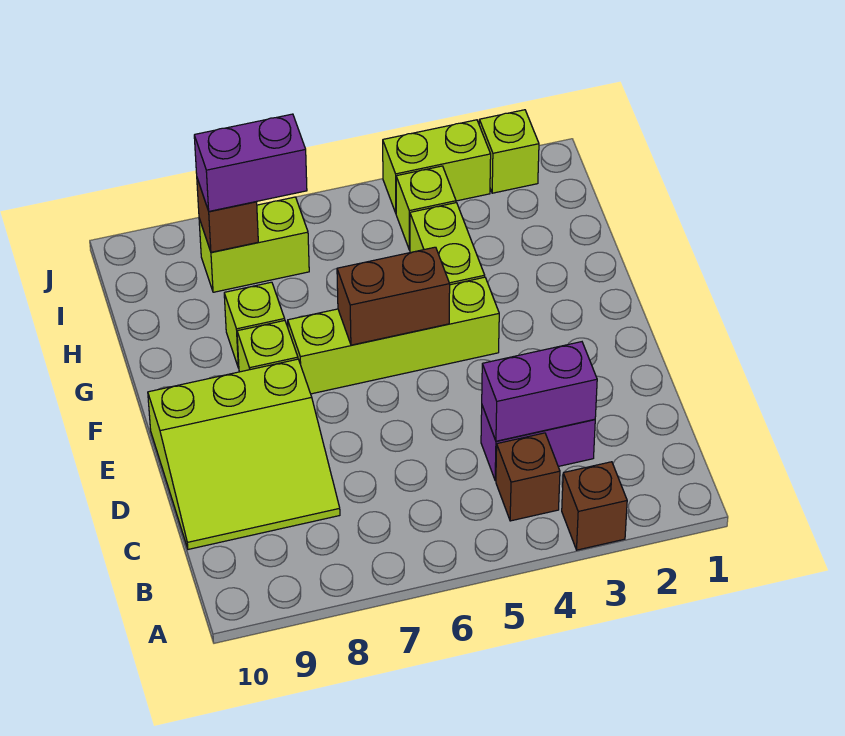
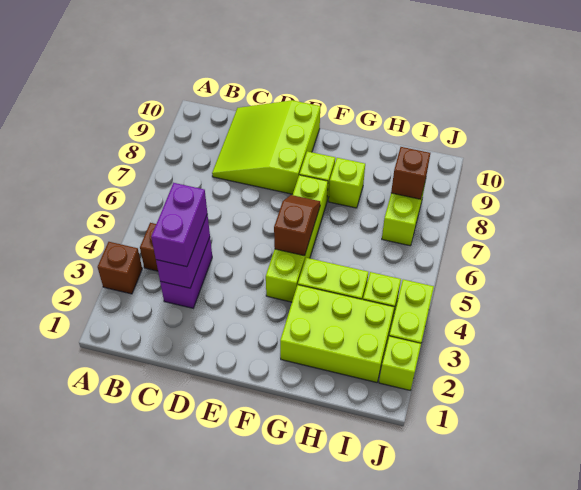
brown 1x2 brick [337,247,450,345] -> brown 1x2 slope [274,195,320,256]
none -> lime 2x3 brick [280,285,394,382]
purple 1x2 brick [194,114,307,211] -> purple 1x2 brick moved to [151,183,207,267]

